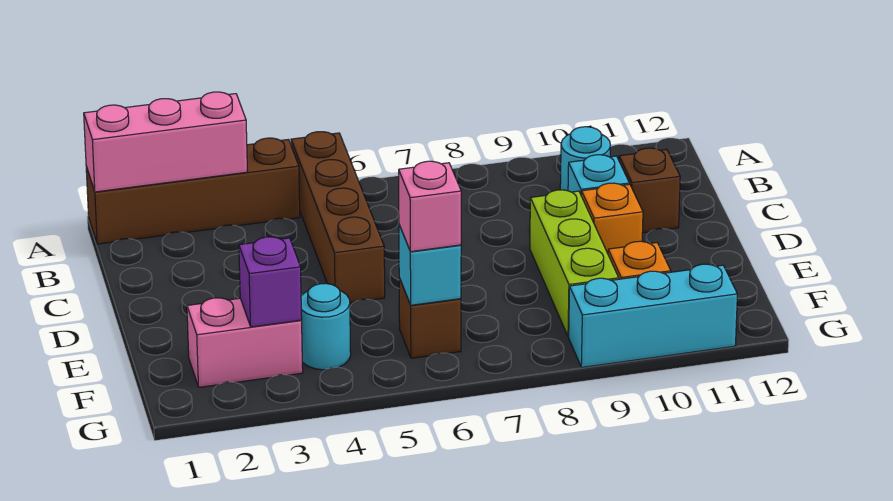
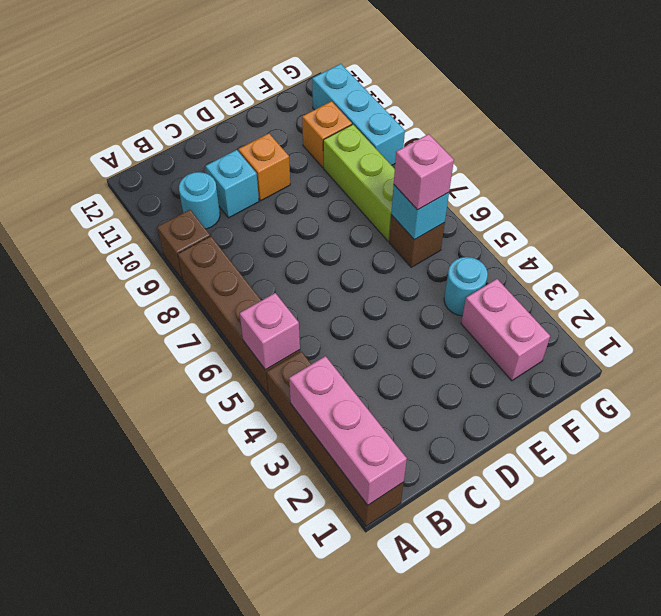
brown 1x4 brick [291,132,385,303] -> brown 1x4 brick turned to [178,236,300,394]
none -> pink 1x1 brick [240,293,300,370]
brown 1x1 brick [619,148,680,232] -> brown 1x1 brick moved to [157,210,210,280]
lime 1x3 brick [530,190,619,337] -> lime 1x3 brick turned to [323,124,395,241]
purple 1x1 brick [239,237,302,327] -> none

